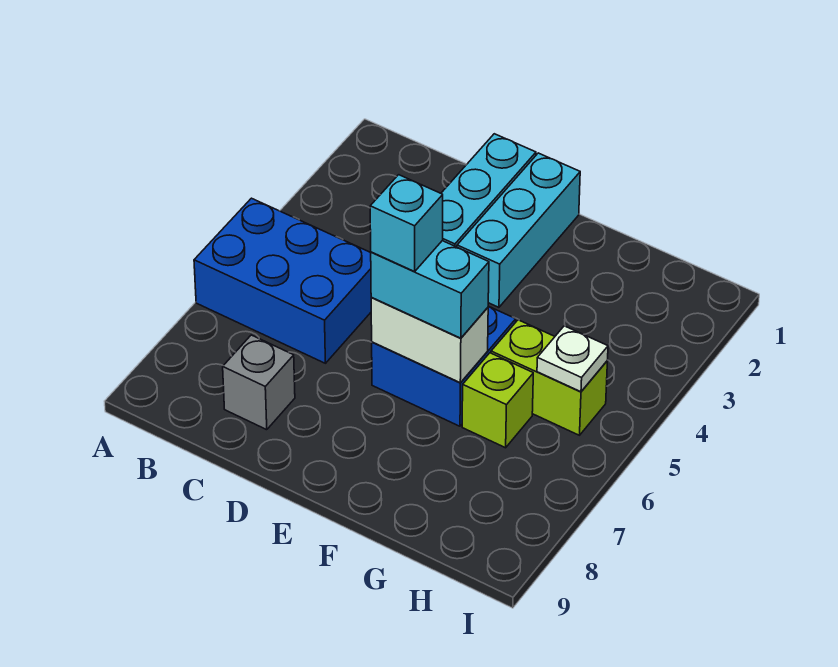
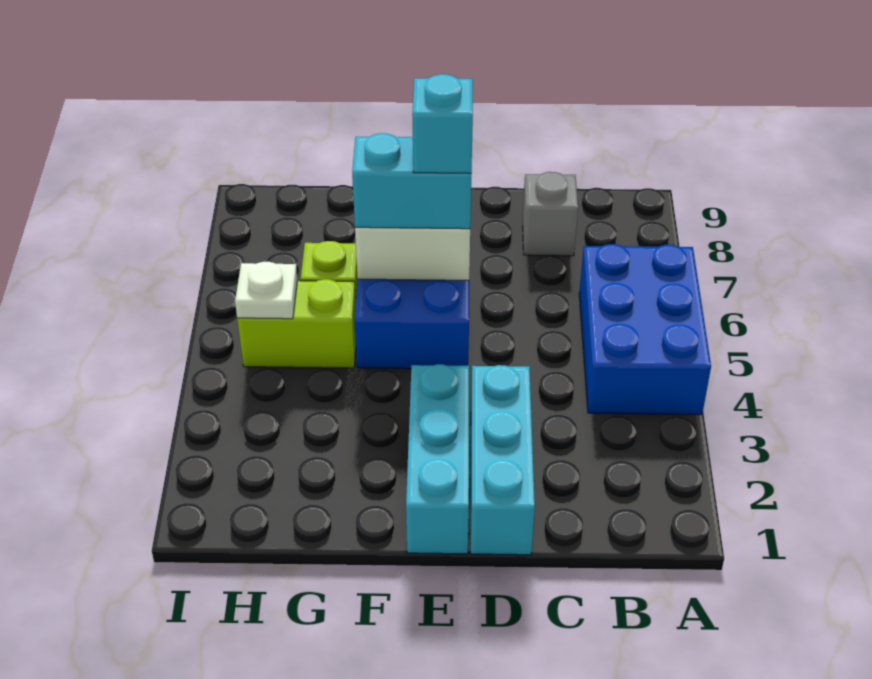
blue 2x3 brick [194,198,371,363] -> blue 2x3 brick turned to [579,244,711,415]

